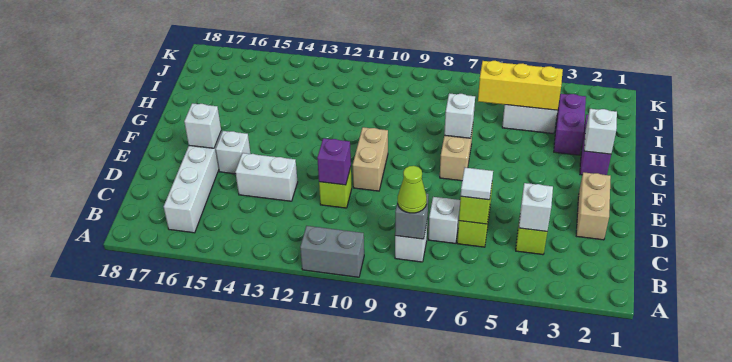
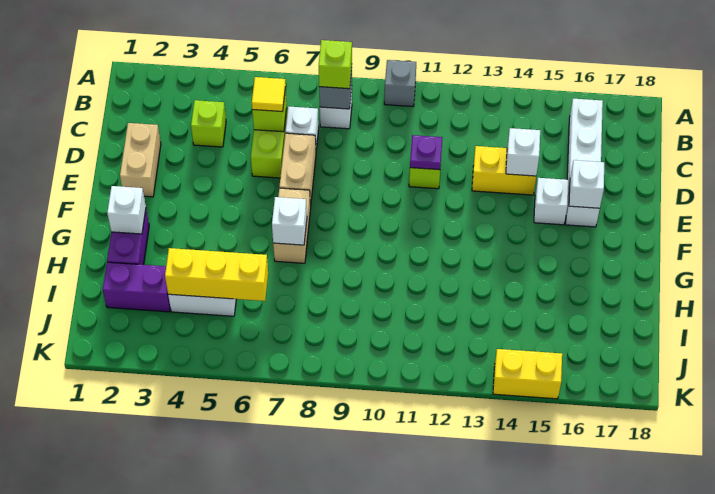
grey 1x2 brick [300,226,364,277] -> grey 1x1 brick [384,60,416,107]
lime 1x1 cone [398,166,427,213] -> lime 1x1 brick [319,40,352,89]
white 1x1 brick [519,183,553,231] -> white 1x1 brick moved to [506,128,540,176]
white 1x1 tile [461,168,493,200] -> yellow 1x1 tile [252,77,286,112]
purple 1x1 brick [317,138,351,185] -> purple 1x1 plate [410,135,443,170]
white 1x2 brick [235,153,298,201] -> yellow 1x2 brick [472,146,536,195]
tan 1x2 brick [353,127,388,191] -> tan 1x2 brick moved to [279,133,316,207]
purple 1x2 brick [554,94,586,155] -> purple 1x2 brick turned to [103,262,170,312]
none -> yellow 1x2 brick [493,349,562,399]

